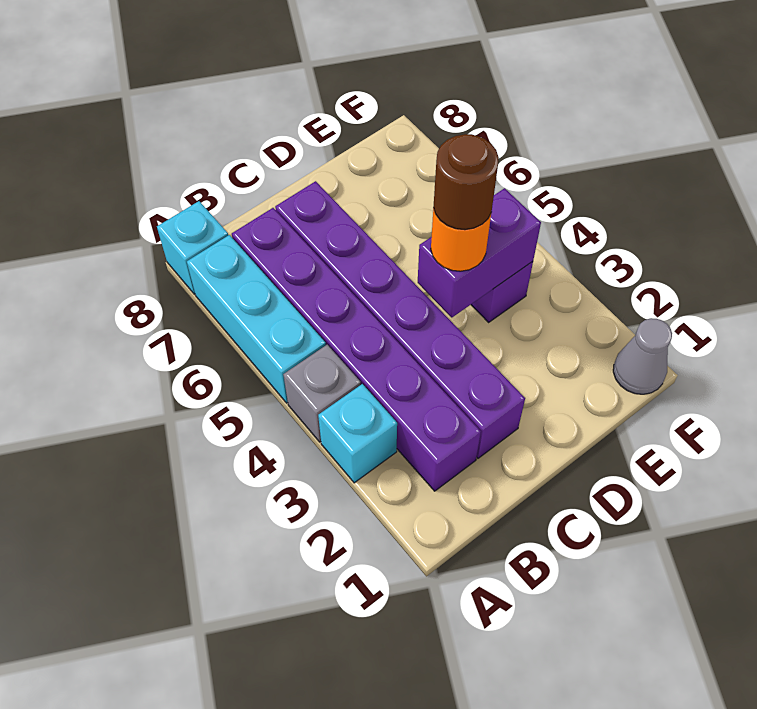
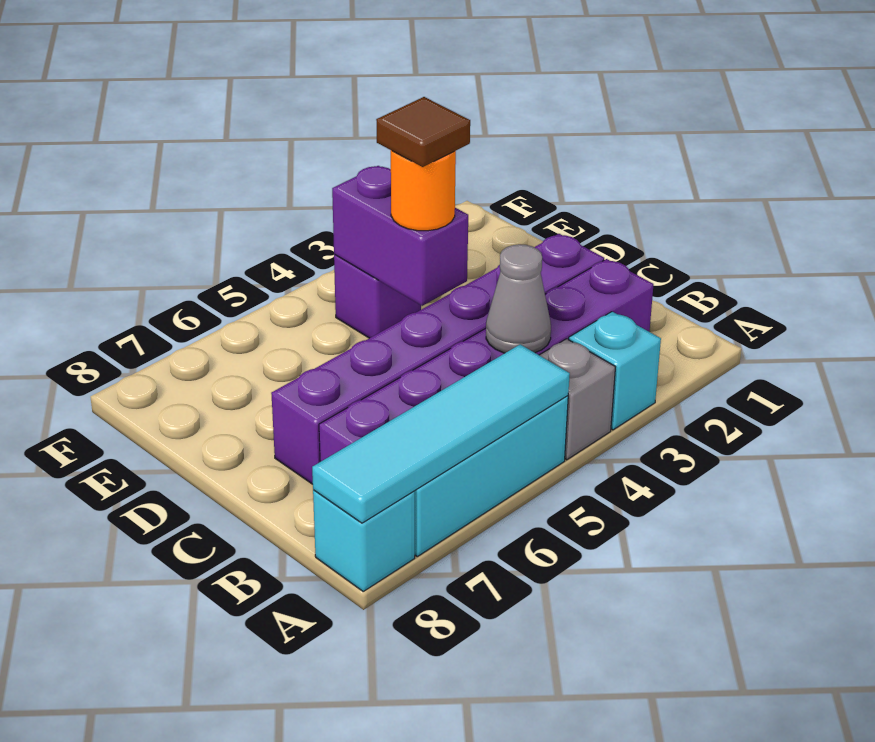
none -> cyan 1x4 tile [312,344,570,523]
brown 1x1 round brick [433,134,499,230] -> brown 1x1 tile [376,97,470,167]
grey 1x1 cone [613,318,672,394] -> grey 1x1 cone moved to [486,244,551,353]

